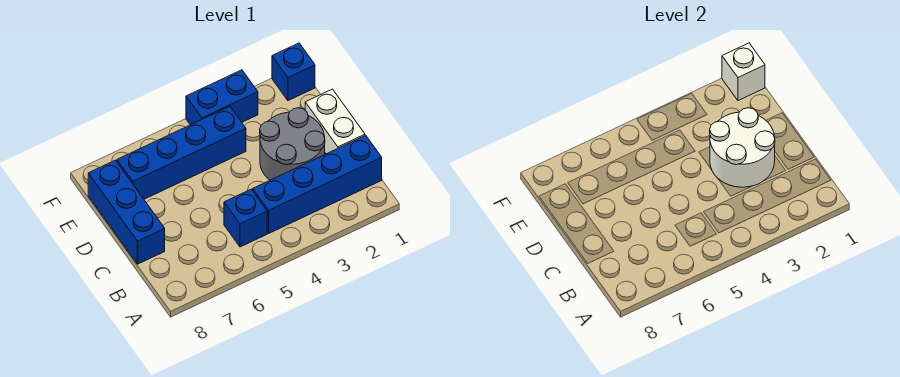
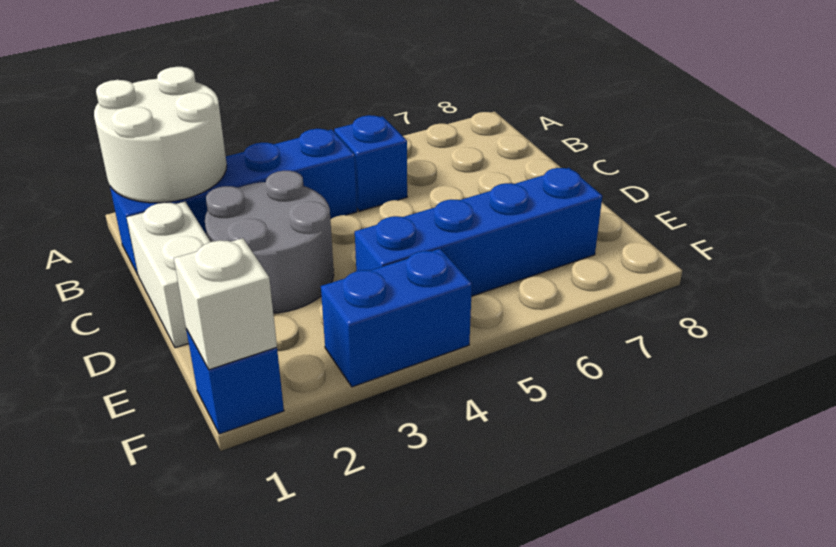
white 2x2 round brick [710,108,775,187] -> white 2x2 round brick moved to [94,67,227,203]
blue 1x3 brick [88,160,165,264] -> none

